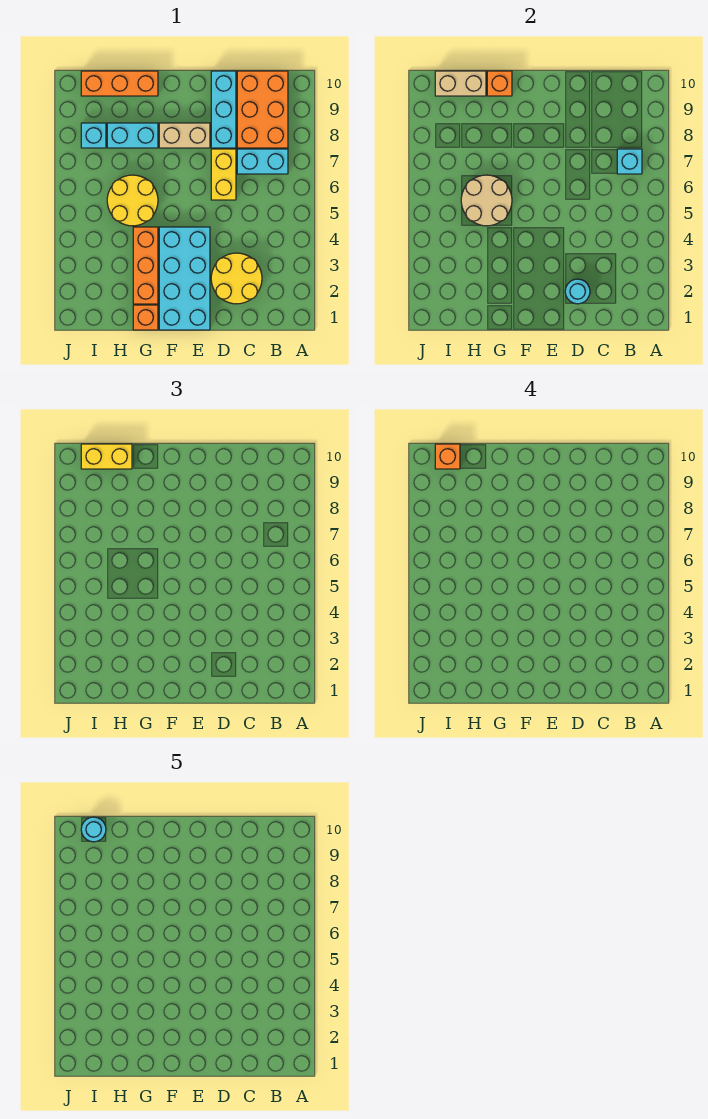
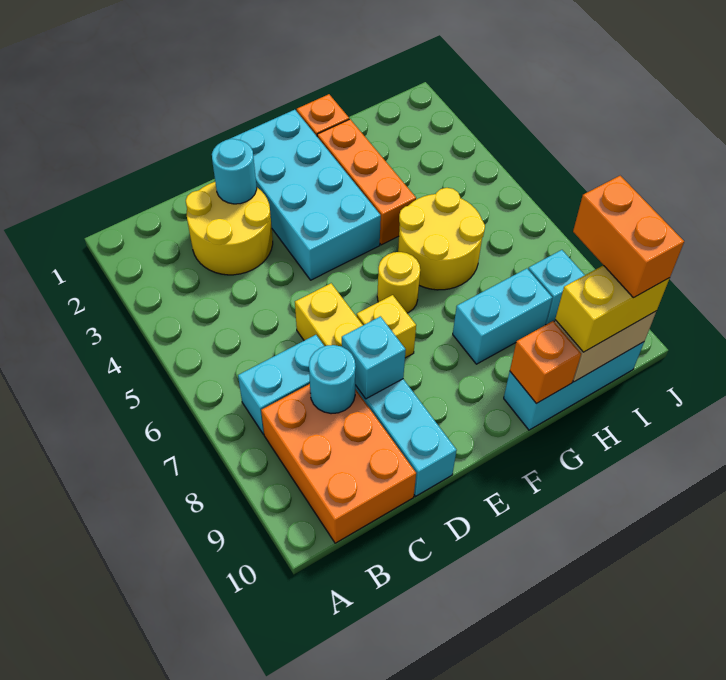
cyan 1x1 brick [617,149,642,174] -> cyan 1x1 brick moved to [342,316,406,399]
none -> yellow 1x1 brick [357,295,416,358]
tan 1x2 brick [159,123,210,148] -> none
none -> yellow 1x1 round brick [377,252,420,313]
tan 2x2 round brick [461,175,512,226] -> none
orange 1x3 brick [81,71,158,96] -> cyan 1x3 brick [504,342,644,430]
orange 1x1 brick [435,444,460,469] -> orange 1x2 brick [573,176,684,298]
cyan 1x1 round brick [81,817,106,842] -> cyan 1x1 round brick moved to [309,345,356,414]

